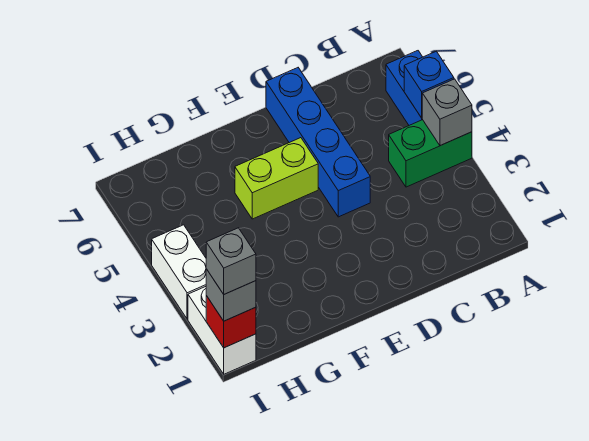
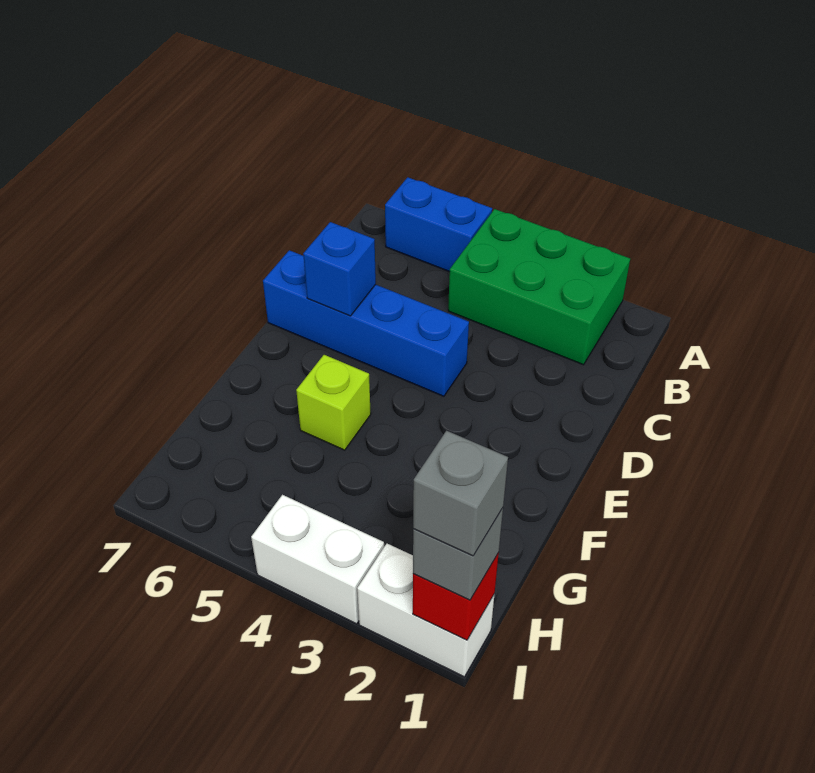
green 1x2 brick [389,120,472,187] -> green 2x3 brick [448,209,630,365]
grey 1x1 brick [422,79,472,146] -> none
blue 1x1 brick [404,51,454,118] -> blue 1x1 brick moved to [303,222,376,316]
lime 1x2 brick [235,138,318,219] -> lime 1x1 brick [296,355,371,450]

